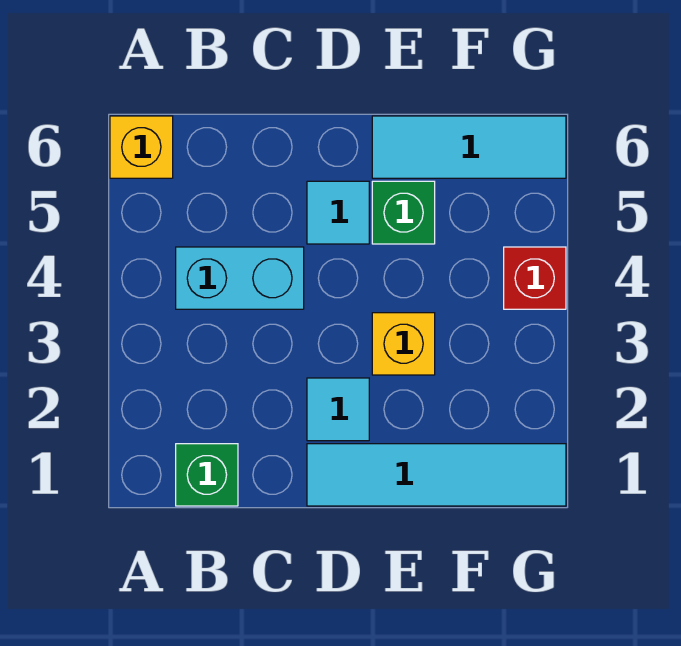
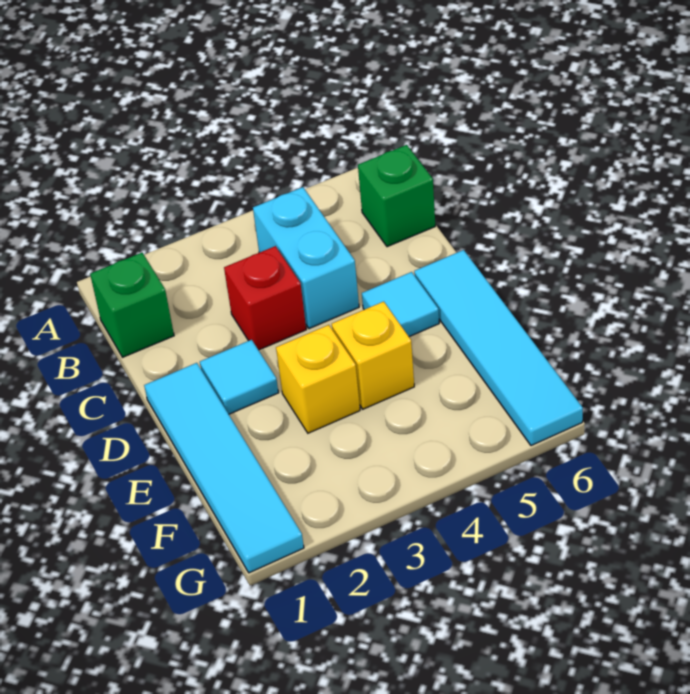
yellow 1x1 brick [110,116,173,178] -> yellow 1x1 brick moved to [332,302,414,409]
green 1x1 brick [372,181,435,244] -> green 1x1 brick moved to [358,145,435,247]
cyan 1x3 tile [372,116,566,178] -> cyan 1x4 tile [414,250,583,446]
red 1x1 brick [504,247,566,309] -> red 1x1 brick moved to [224,246,306,350]

